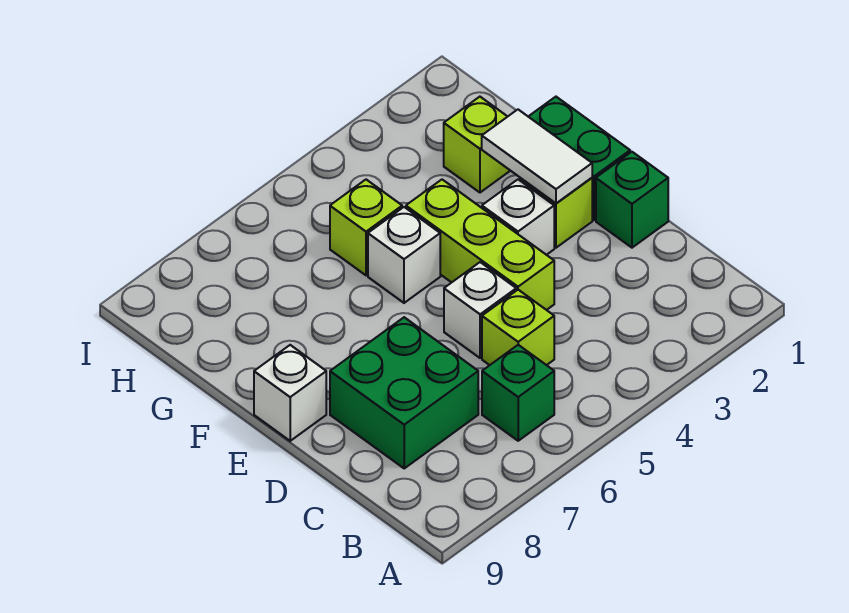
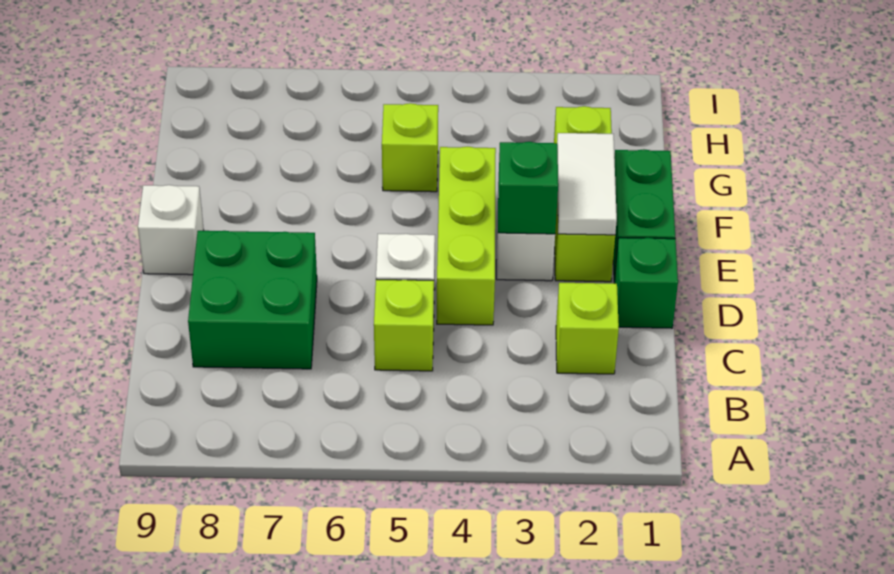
green 1x1 brick [482,345,554,441] -> green 1x1 brick moved to [498,142,558,234]
none -> lime 1x1 brick [556,283,619,374]
white 1x1 brick [368,207,440,303] -> none

